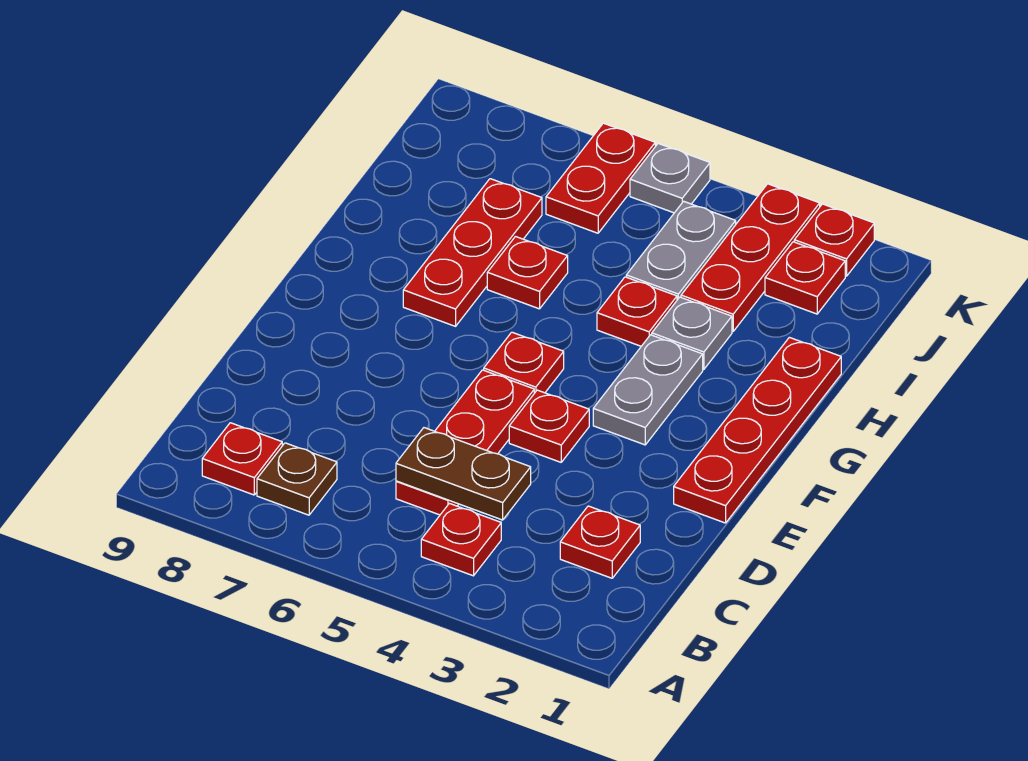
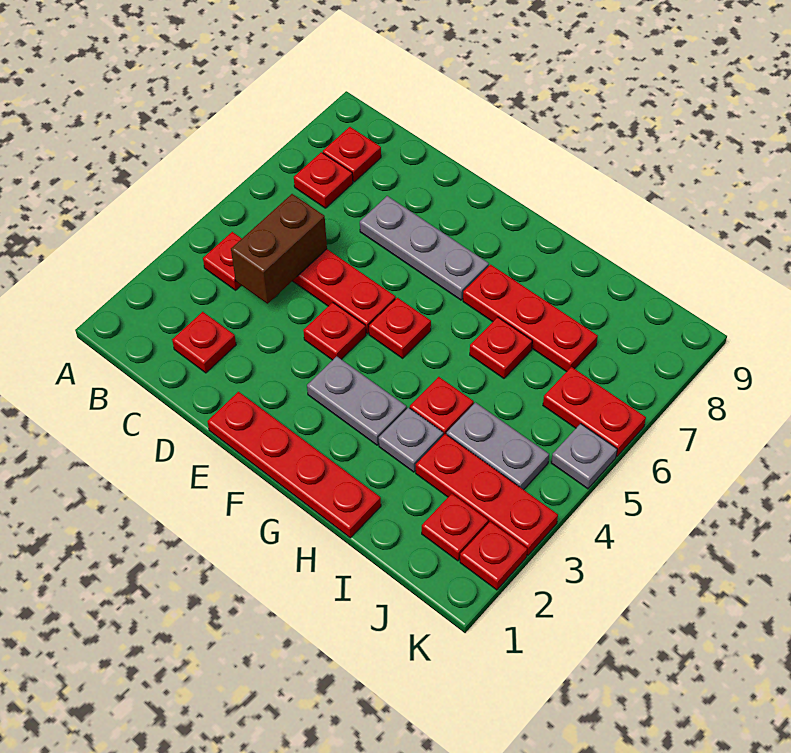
brown 1x1 plate [257,443,337,515] -> red 1x1 plate [294,152,353,208]
brown 1x2 plate [396,428,531,520] -> brown 1x2 brick [231,194,327,304]
none -> grey 1x3 plate [360,196,489,300]

